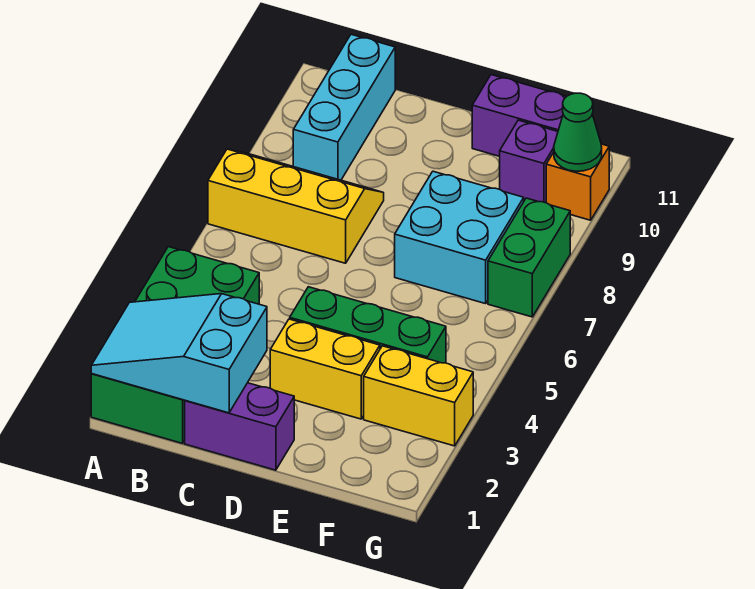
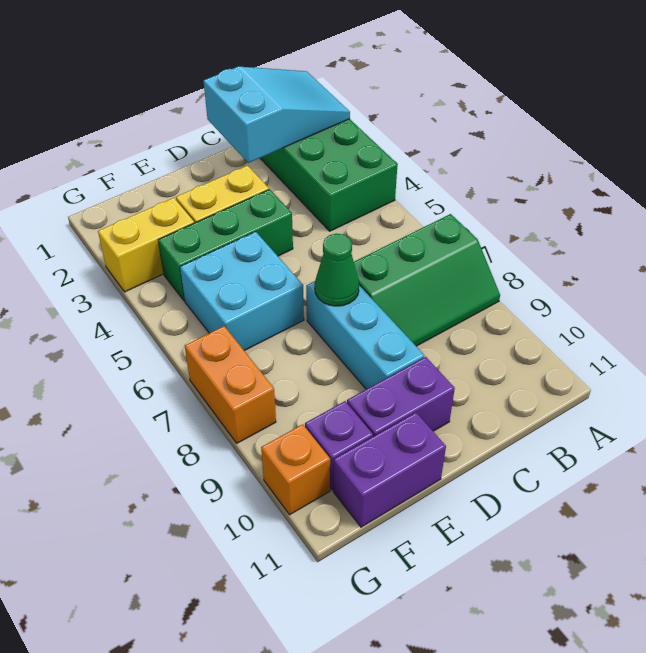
yellow 2x3 slope [208,149,384,263] -> green 2x3 slope [354,214,500,346]
cyan 1x3 brick [293,34,395,180] -> cyan 1x3 brick moved to [306,281,424,389]
purple 1x2 brick [185,383,294,470] -> purple 1x2 brick moved to [347,357,455,437]
cyan 2x2 brick [395,171,524,304] -> cyan 2x2 brick moved to [180,232,304,351]
green 1x2 brick [488,198,570,317] -> orange 1x2 brick [185,326,276,443]
green 1x1 cone [554,93,602,171] -> green 1x1 cone moved to [315,234,359,306]

